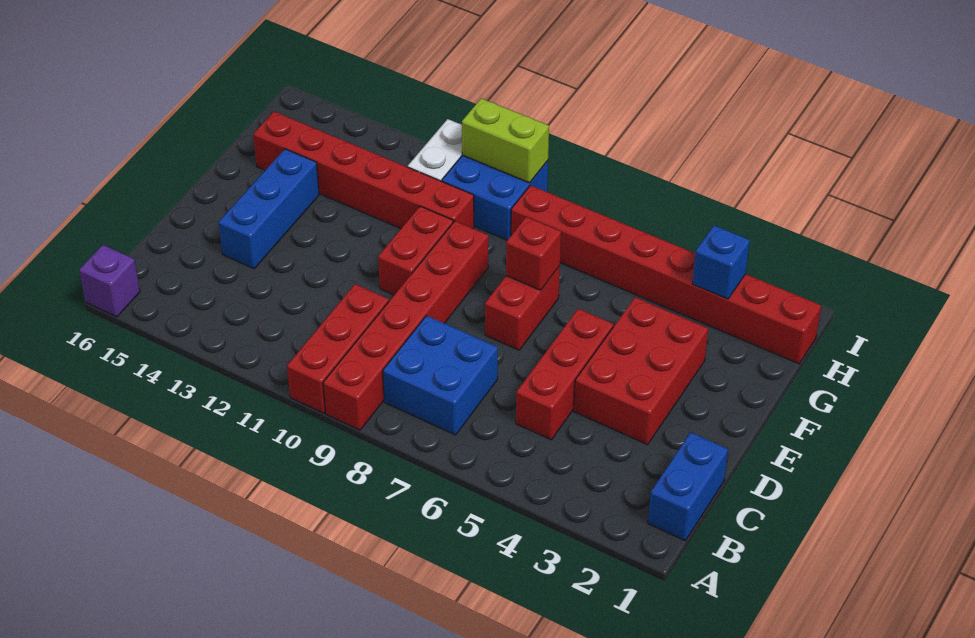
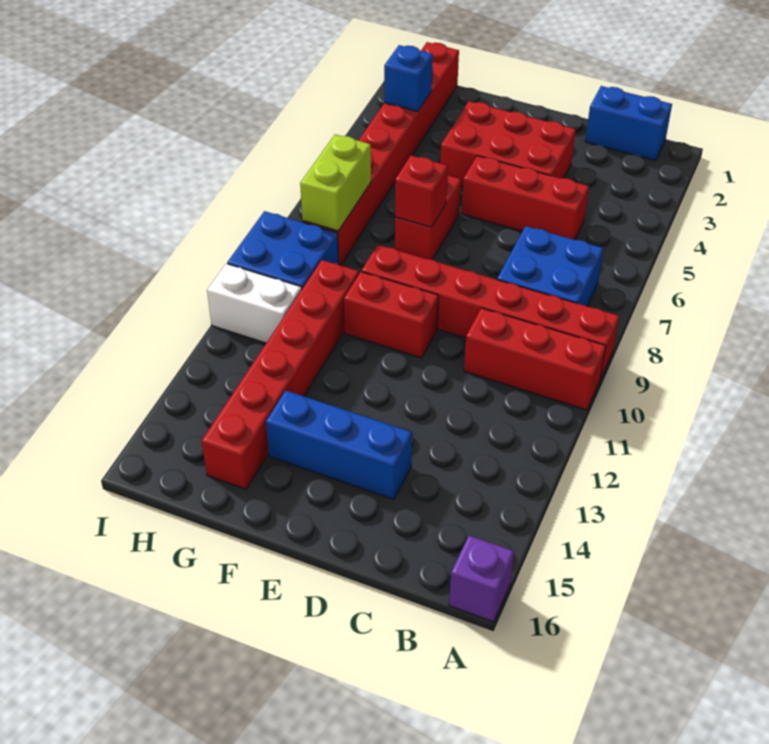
red 1x2 brick [485,266,560,350] -> red 1x2 brick turned to [395,175,461,260]
lime 1x2 brick [462,98,549,183] -> lime 1x2 brick moved to [300,135,371,231]

